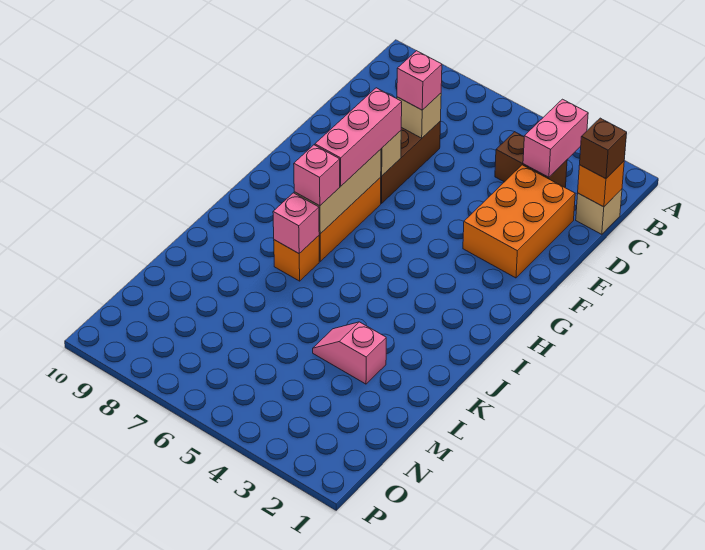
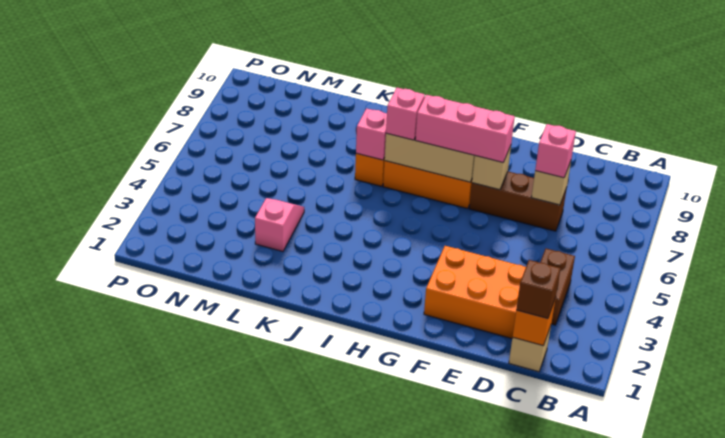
pink 1x2 brick [523,99,588,177] -> none

